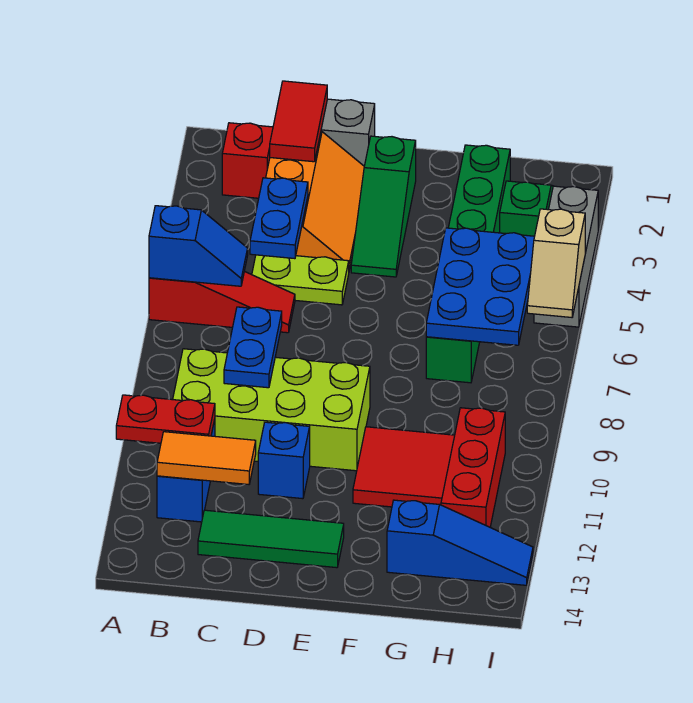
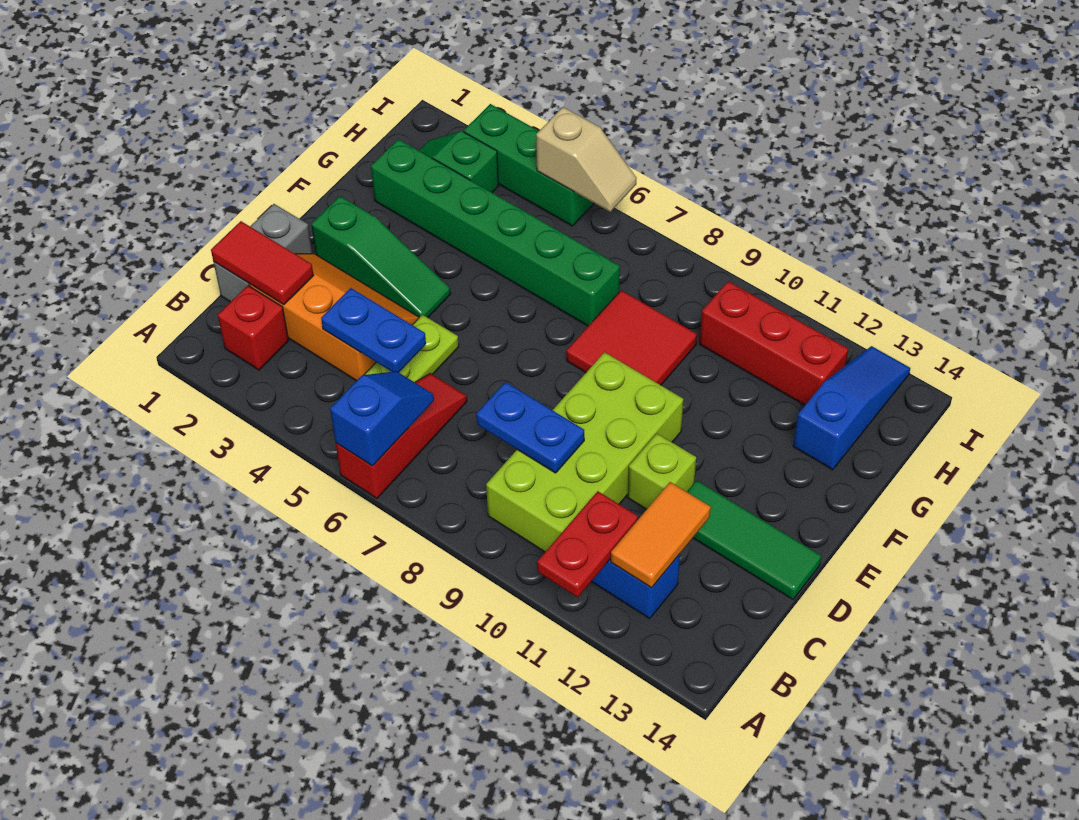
green 1x3 tile [198,510,344,568] -> green 1x3 tile turned to [687,480,821,599]
blue 1x1 brick [258,422,310,499] -> lime 1x1 brick [628,434,696,510]
red 2x2 tile [353,427,455,507] -> red 2x2 tile moved to [566,290,697,385]
blue 2x3 plate [426,228,535,345] -> none
grey 1x3 brick [534,186,598,327] -> green 1x3 brick [464,104,594,226]

